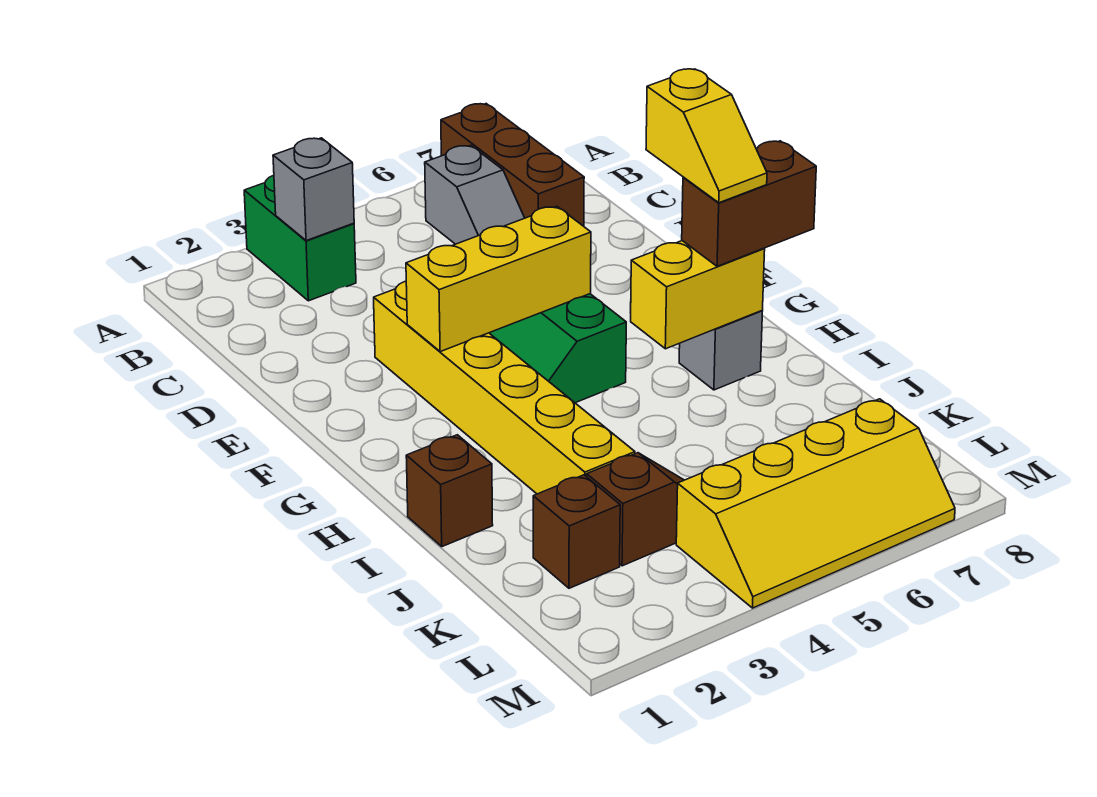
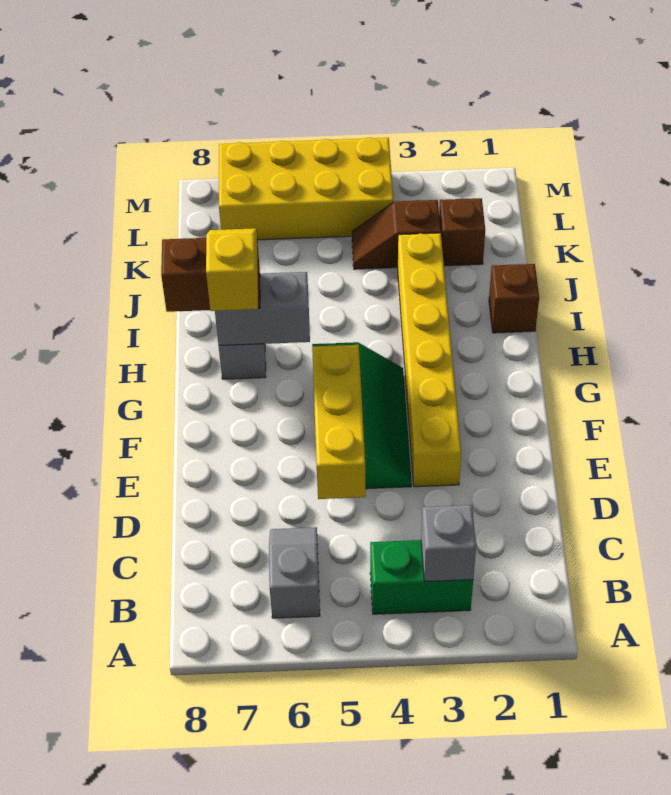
green 1x2 brick [244,175,356,301] -> green 1x2 brick turned to [370,540,473,614]
brown 1x3 brick [441,104,584,226] -> none
yellow 1x3 brick [406,206,591,352] -> yellow 1x3 brick turned to [312,345,366,499]
yellow 1x2 brick [631,241,765,349] -> grey 1x2 brick [215,272,310,345]
yellow 2x4 slope [676,399,955,608] -> yellow 2x4 brick [219,138,393,240]

